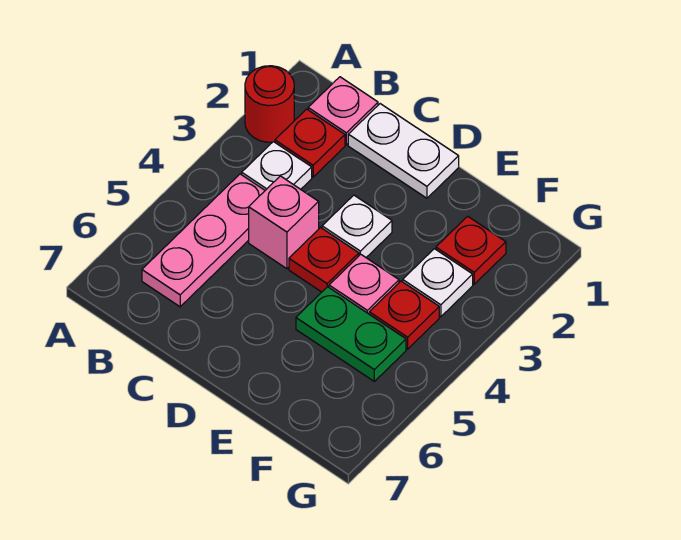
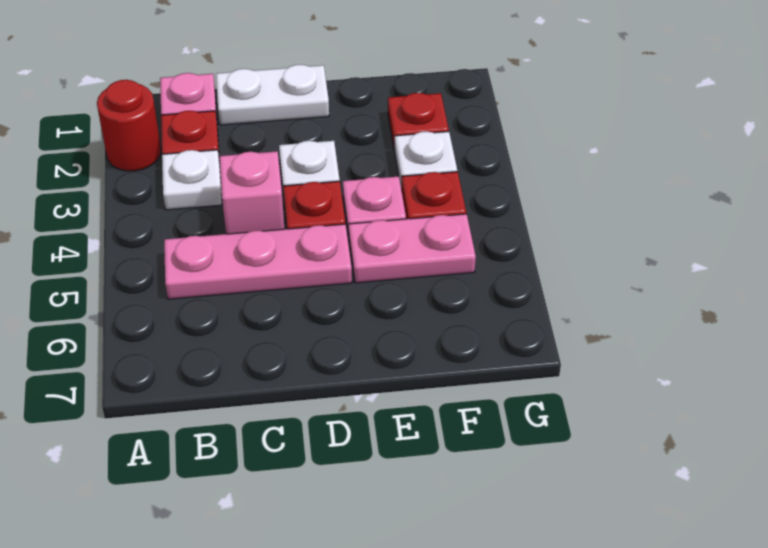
pink 1x3 plate [142,174,265,307] -> pink 1x3 plate turned to [164,224,352,299]
green 1x2 plate [296,287,406,381] -> pink 1x2 plate [349,214,476,283]

